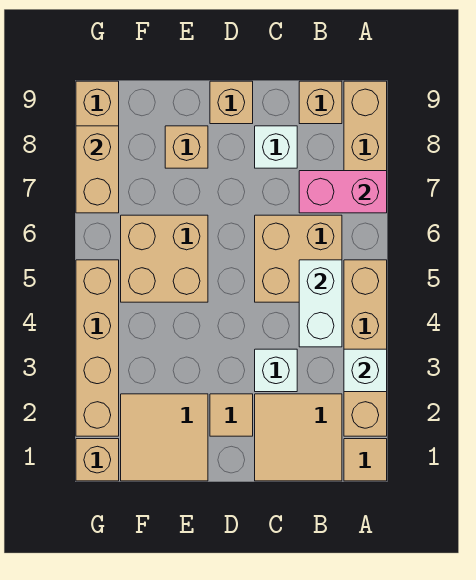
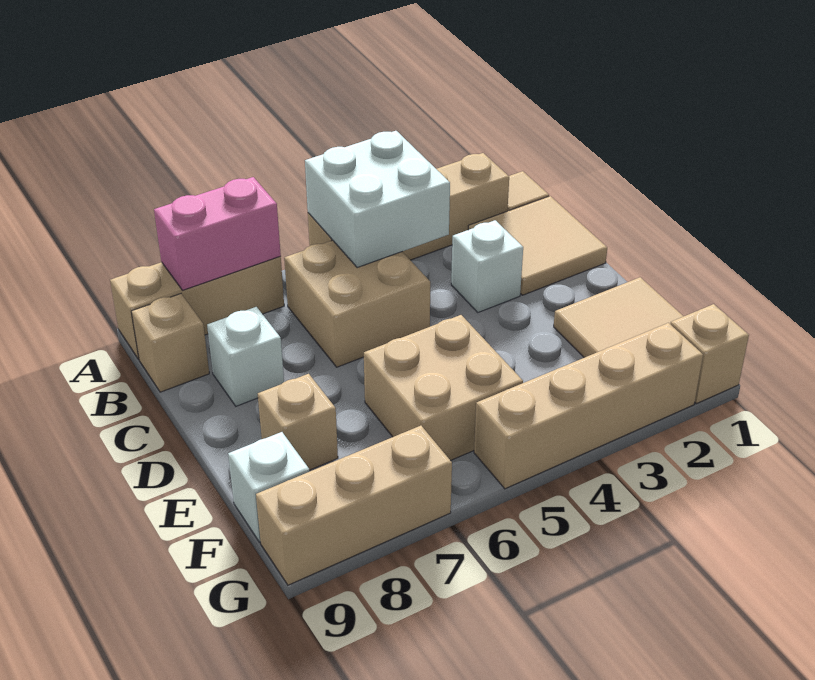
white 1x1 brick [344,349,387,392] -> white 1x1 brick moved to [228,432,310,542]
pink 1x2 brick [299,171,387,213] -> pink 1x2 brick turned to [154,177,281,290]
white 1x2 brick [299,260,342,347] -> white 2x2 brick [305,131,450,268]
tan 1x1 tile [210,394,253,436] -> none
tan 1x1 brick [210,81,253,124] -> none
tan 1x2 brick [76,126,119,213] -> none

